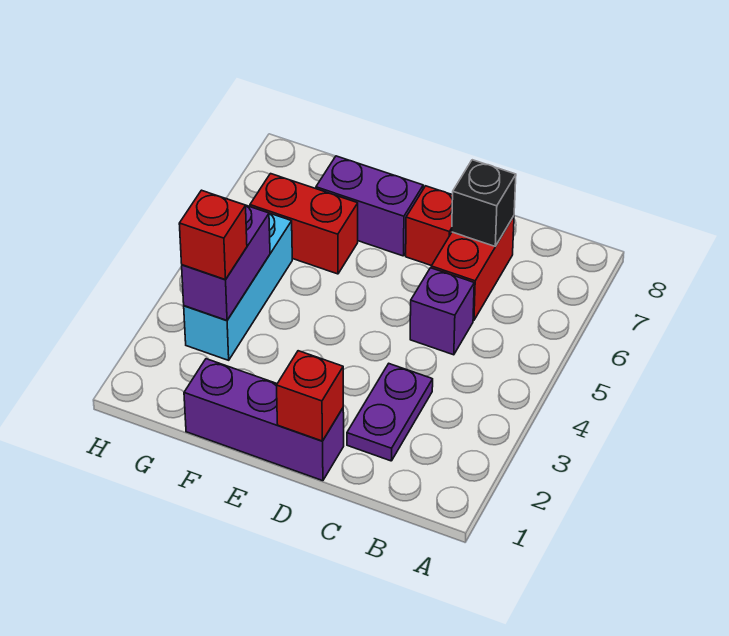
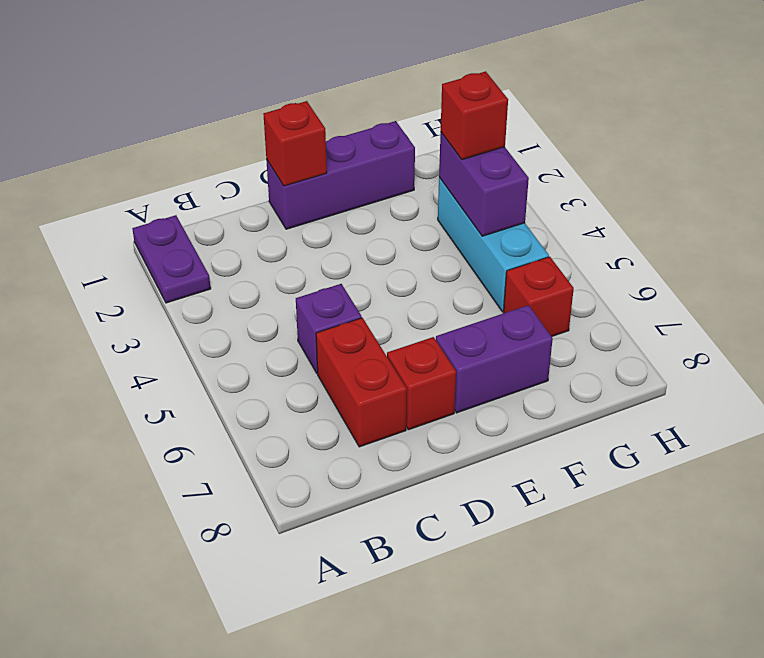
purple 1x2 plate [347,364,433,461] -> purple 1x2 plate moved to [132,215,211,303]
black 1x1 brick [452,160,516,246] -> none
red 1x2 brick [250,174,358,274] -> red 1x1 brick [504,257,574,337]

